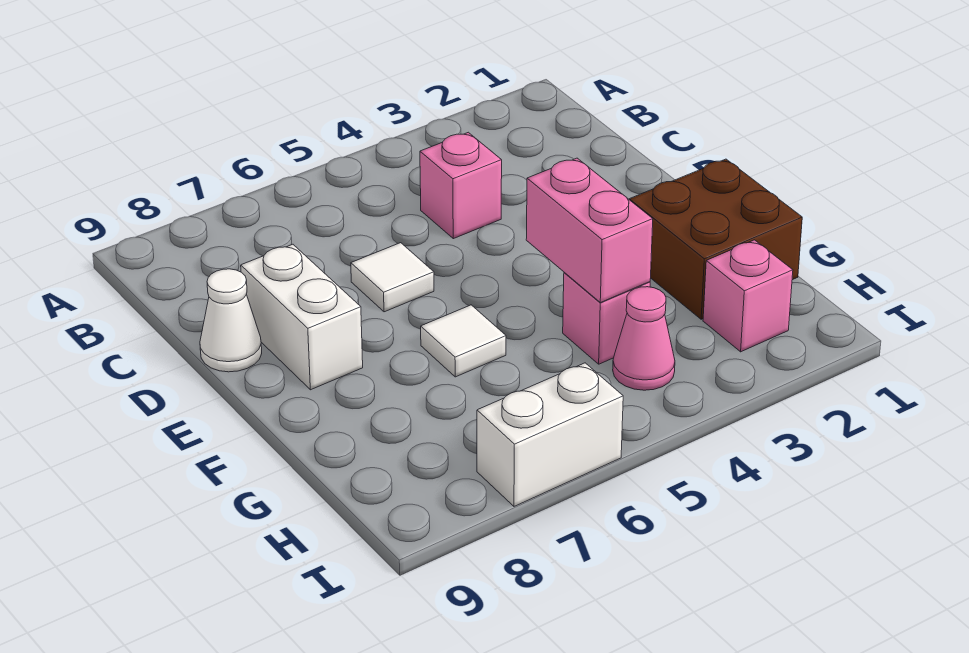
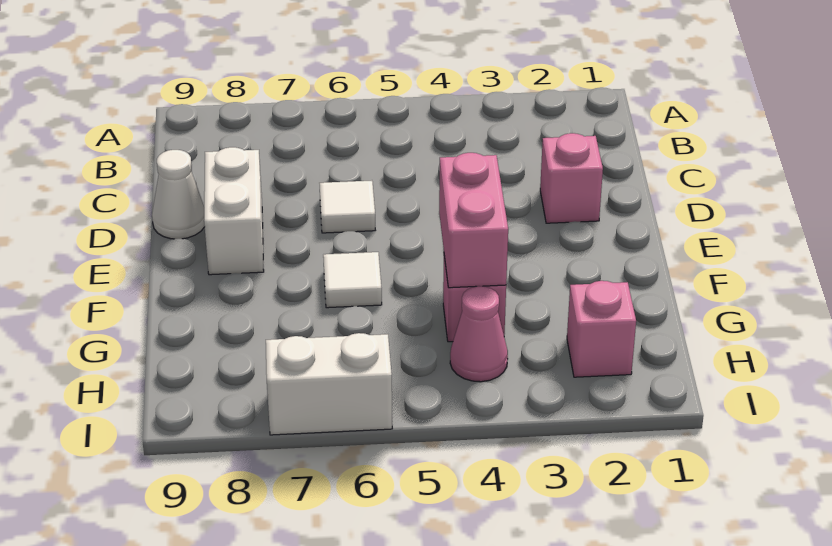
pink 1x1 brick [420,132,502,239] -> pink 1x1 brick moved to [540,133,603,223]
brown 2x2 brick [629,159,802,319] -> none

